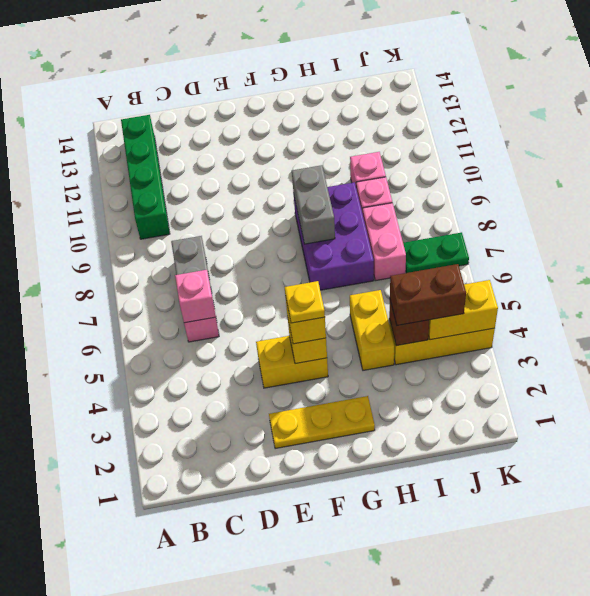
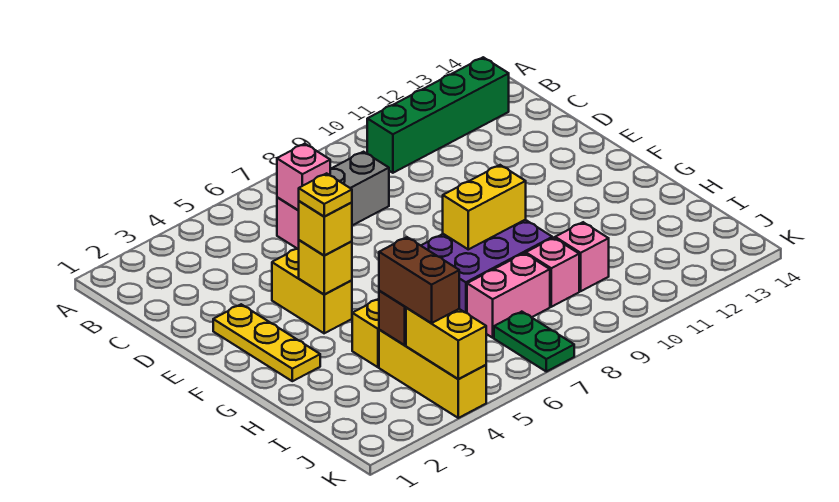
grey 1x2 brick [292,165,335,244] -> yellow 1x2 brick [443,165,526,249]

